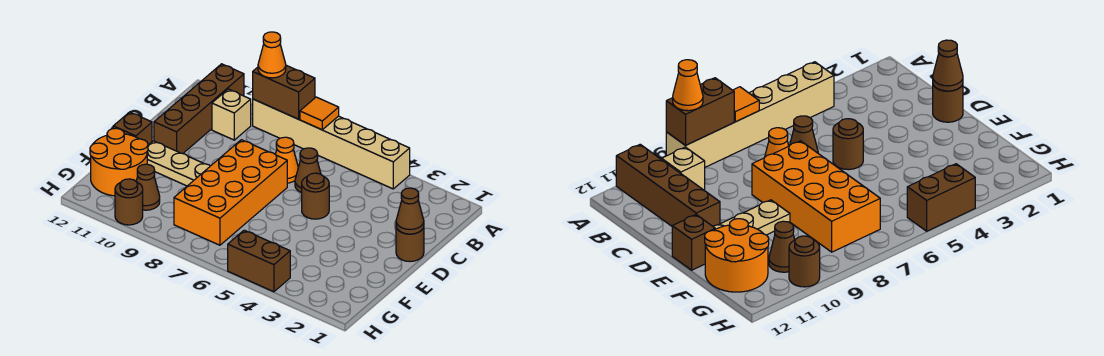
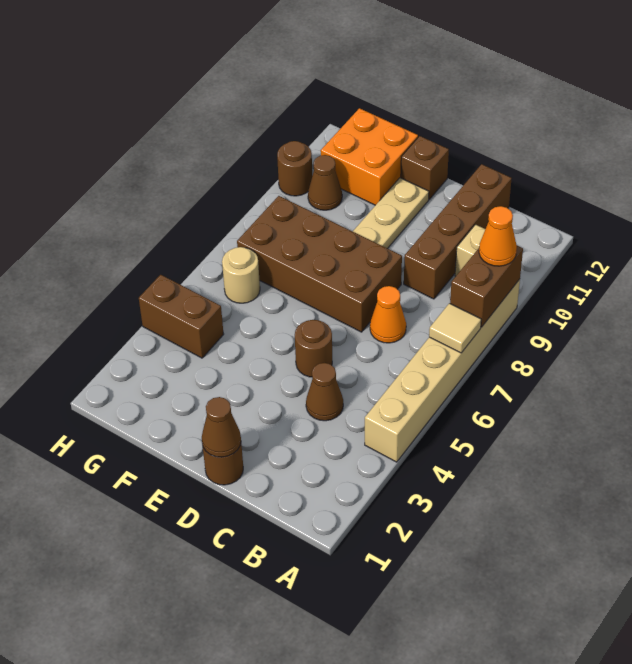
orange 1x1 tile [300,97,339,130] -> tan 1x1 tile [429,303,481,353]
brown 1x4 brick [154,64,244,154] -> brown 1x4 brick turned to [404,164,512,299]
brown 1x1 cone [295,148,321,193] -> brown 1x1 cone moved to [306,363,343,421]
orange 2x4 brick [174,140,287,245] -> brown 2x4 brick [237,196,402,332]
orange 2x2 round brick [90,128,148,196] -> orange 2x2 brick [321,108,418,205]
none -> tan 1x1 round brick [222,247,260,303]
brown 1x2 brick [228,230,290,292] -> brown 1x2 brick turned to [139,275,224,358]

